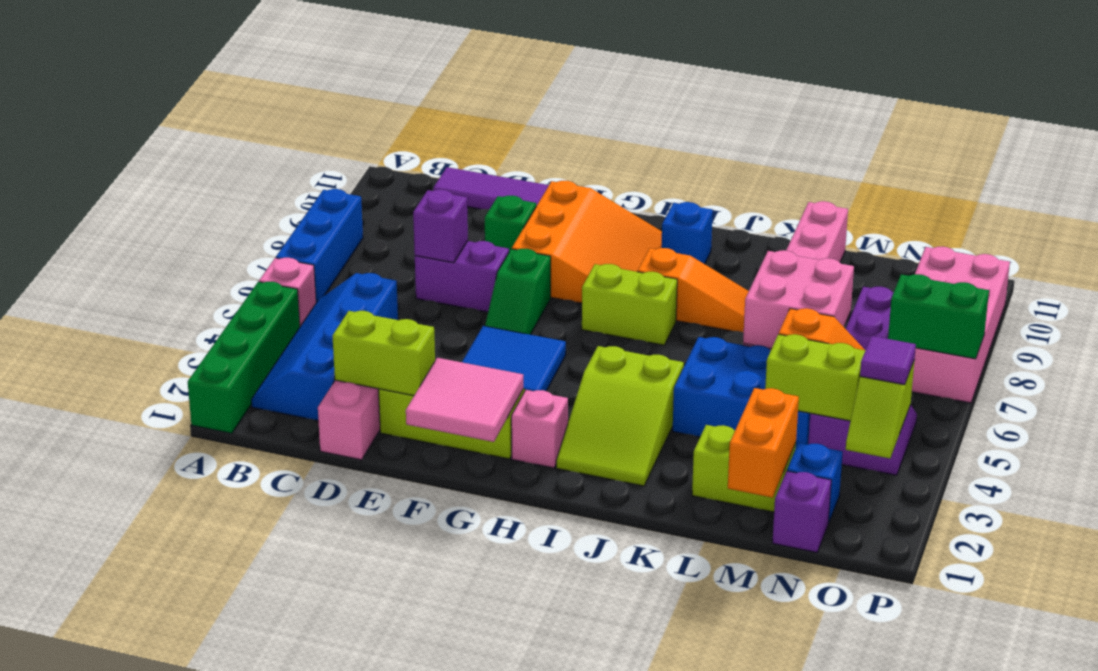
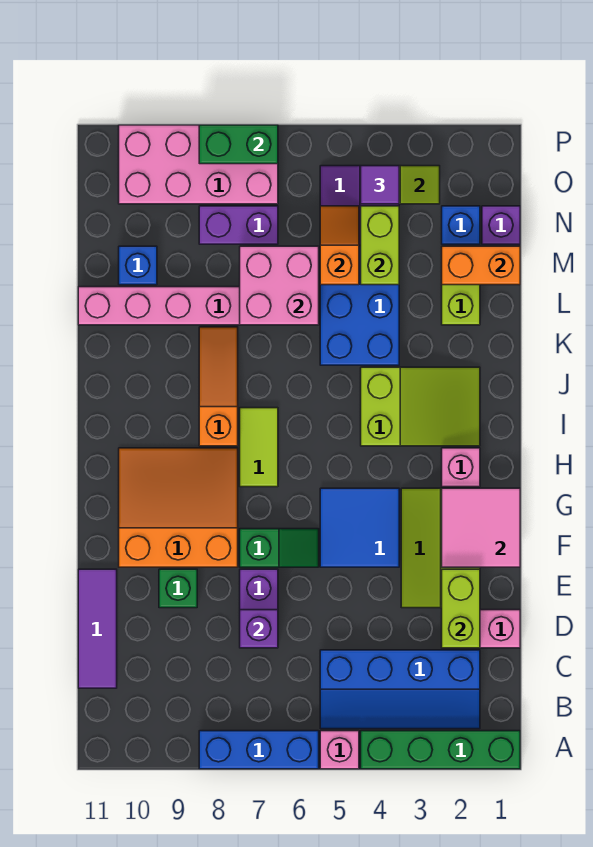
lime 1x2 brick [582,264,677,345] -> lime 1x2 tile [240,408,278,487]
blue 1x1 brick [661,202,713,264] -> blue 1x1 brick moved to [119,246,157,285]
green 1x2 brick [888,274,989,359] -> green 1x2 brick turned to [199,125,278,164]

